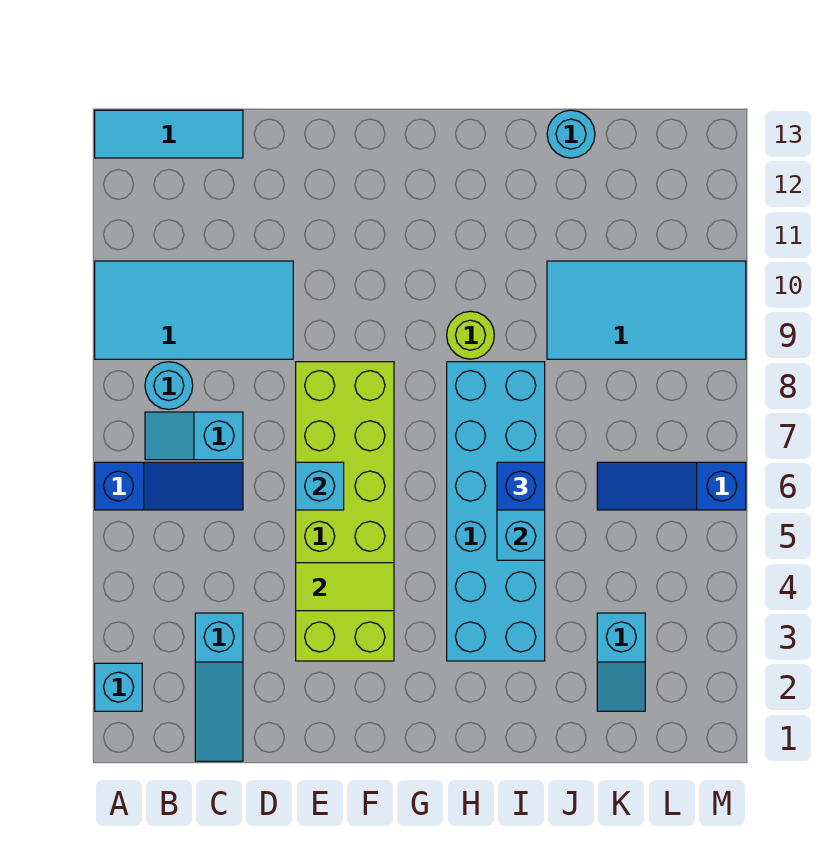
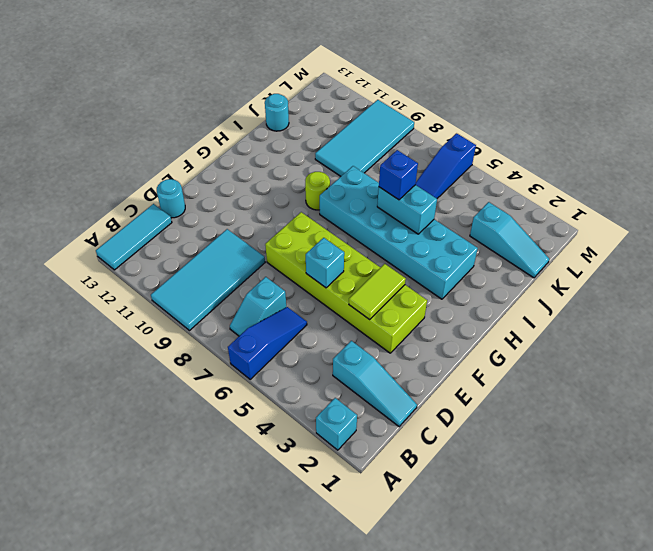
cyan 1x1 round brick [145,362,193,409] -> cyan 1x1 round brick moved to [157,179,185,218]
cyan 1x2 slope [597,613,645,711] -> cyan 1x3 slope [470,202,549,278]

